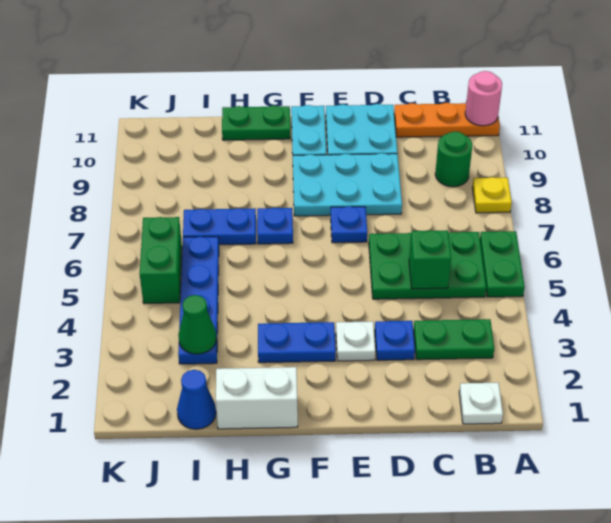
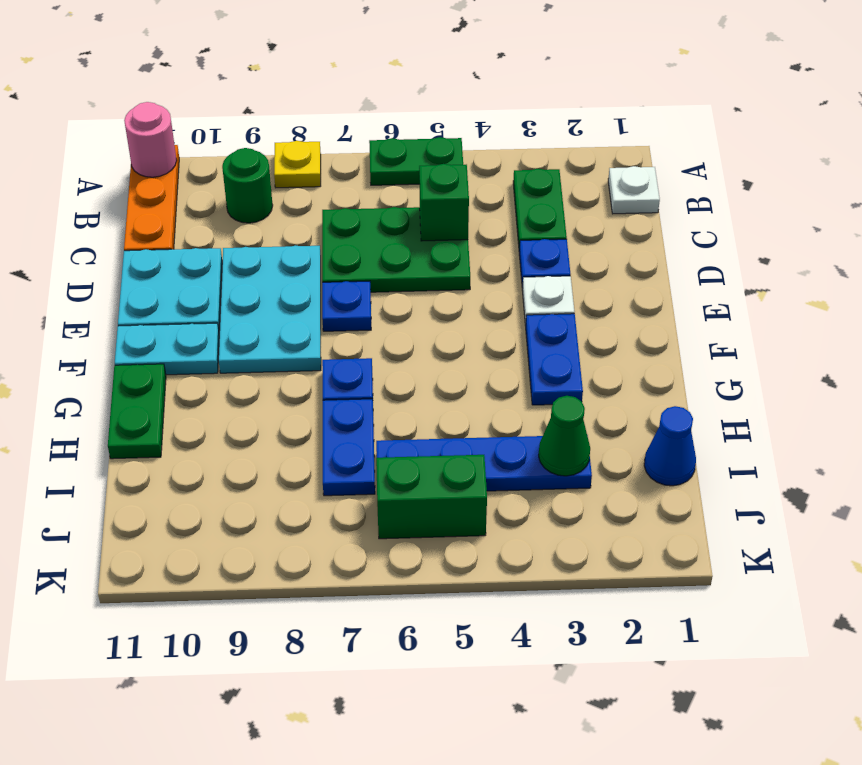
green 2x3 plate [369,232,486,299] -> green 2x3 plate turned to [322,207,470,292]
white 1x2 brick [216,367,298,429] -> none

